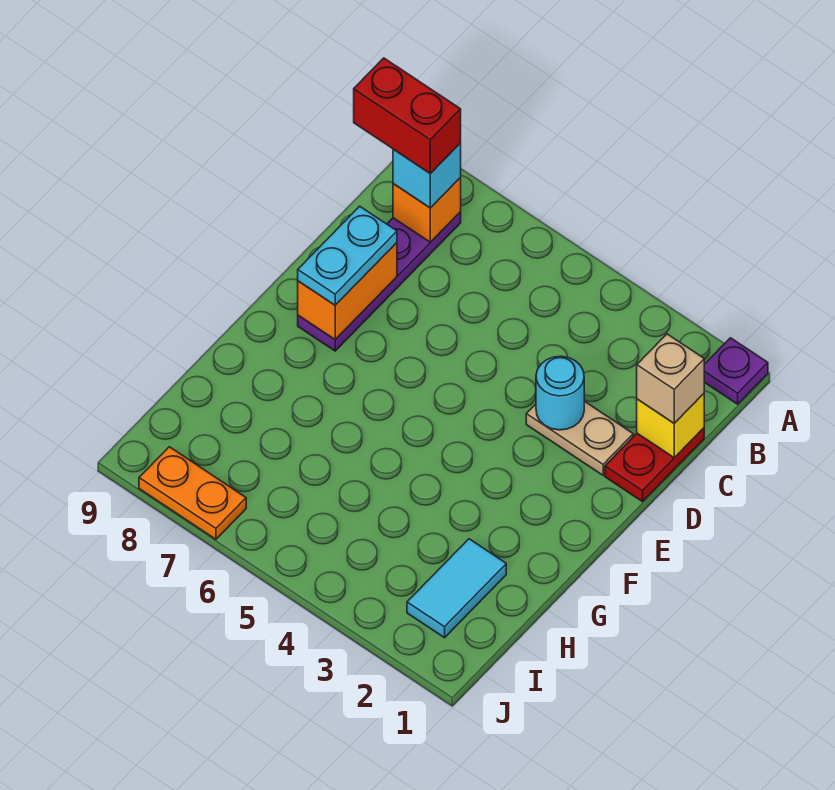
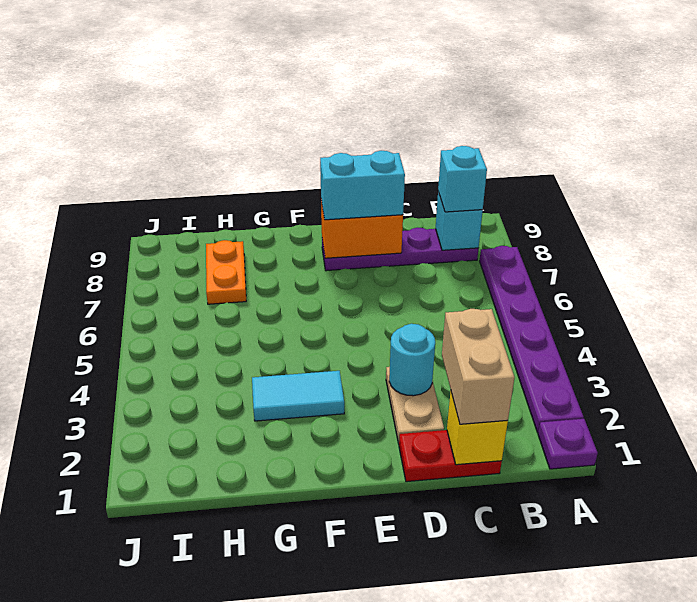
none -> purple 1x6 plate [480,246,584,433]
orange 1x1 brick [393,178,461,242] -> cyan 1x1 brick [436,192,483,250]
red 1x2 brick [354,58,461,174] -> none
tan 1x1 brick [637,334,704,423] -> tan 1x2 brick [442,309,515,424]
cyan 1x2 plate [298,206,397,305] -> cyan 1x2 brick [320,151,405,220]
cyan 1x2 tile [407,539,506,638] -> cyan 1x2 tile moved to [252,371,344,421]
orange 1x2 plate [139,447,246,539] -> orange 1x2 plate moved to [206,240,246,304]

